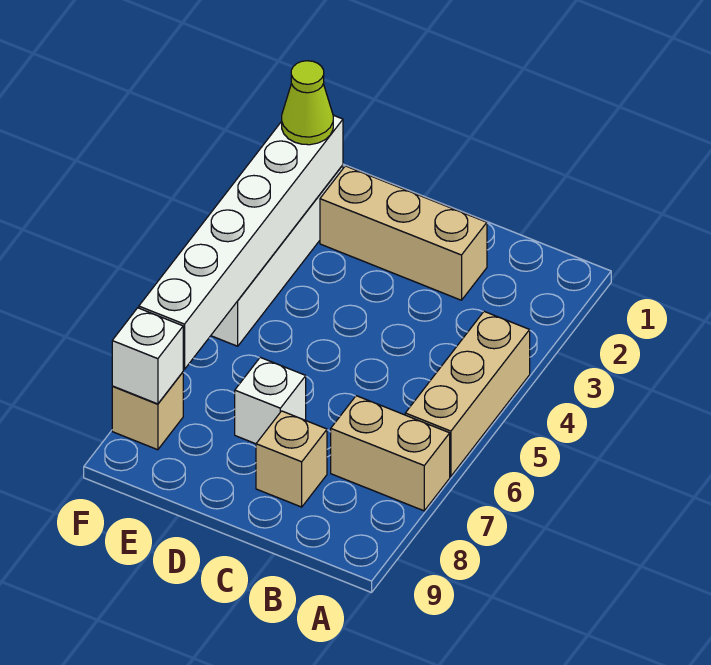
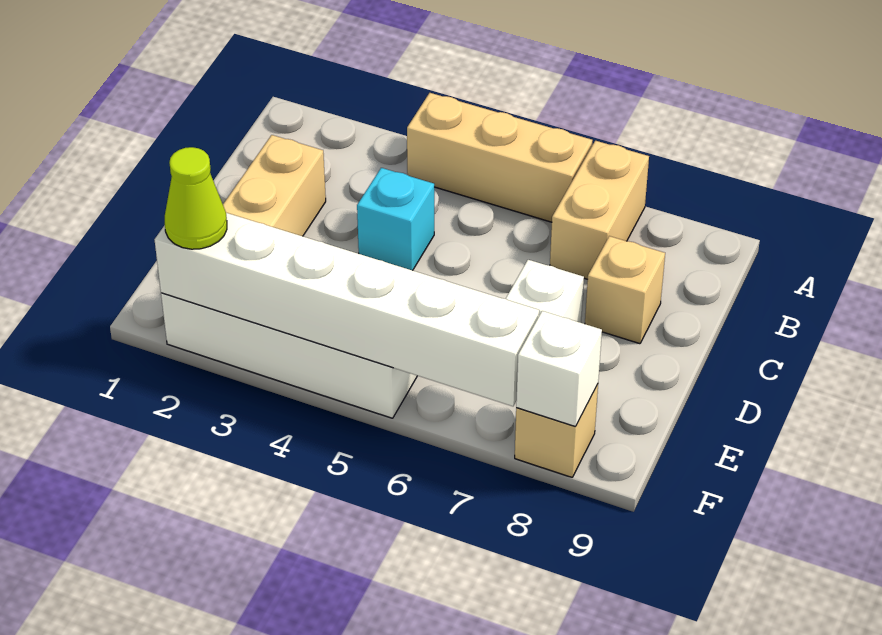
none -> cyan 1x1 brick [357,168,434,271]

